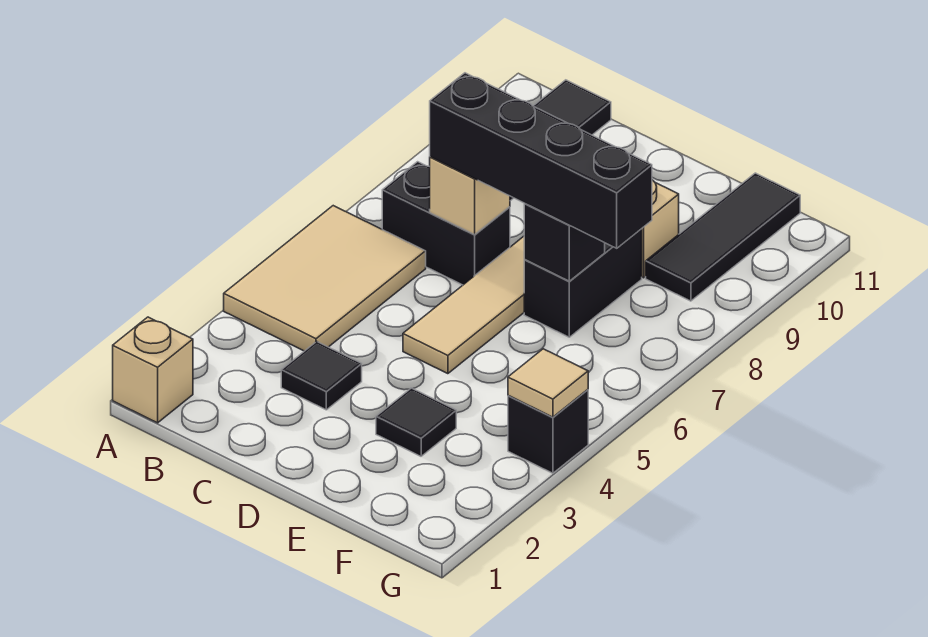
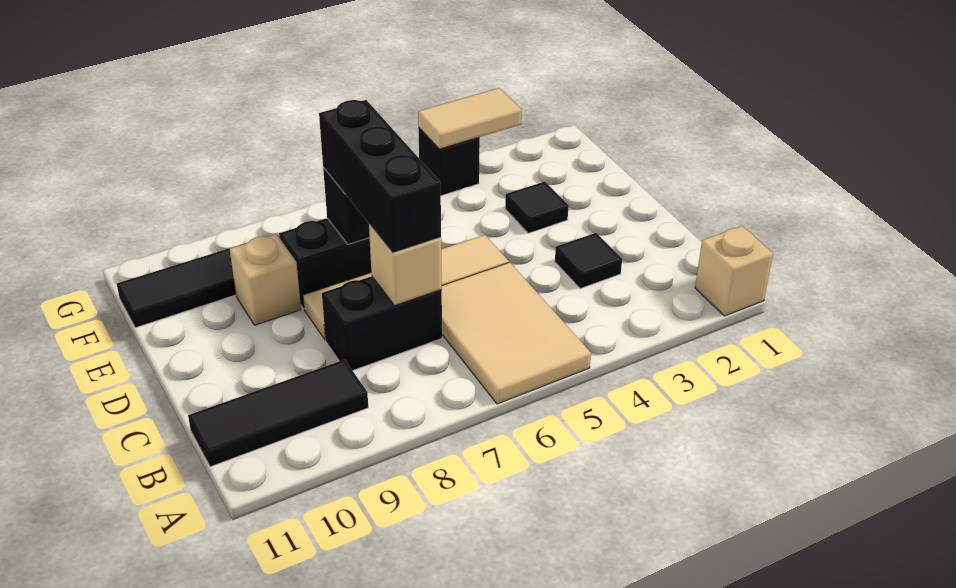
tan 2x3 tile [224,206,426,351] -> tan 2x3 tile turned to [441,262,591,404]
black 1x2 brick [382,162,510,285] -> black 1x2 brick turned to [322,276,442,371]
black 1x4 brick [430,73,652,248] -> black 1x3 brick [319,100,441,253]
tan 1x1 tile [508,349,588,417] -> tan 1x2 tile [418,88,521,149]

